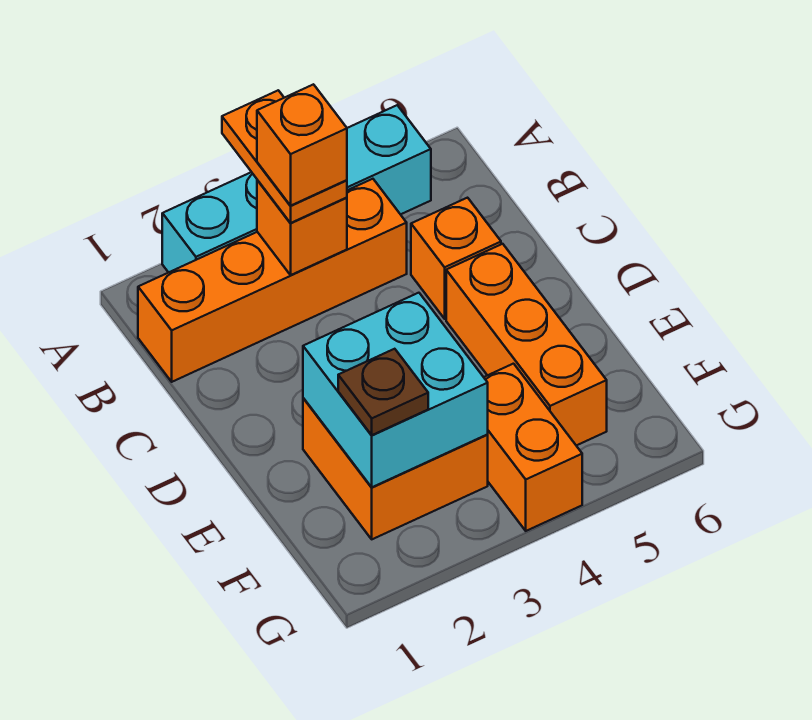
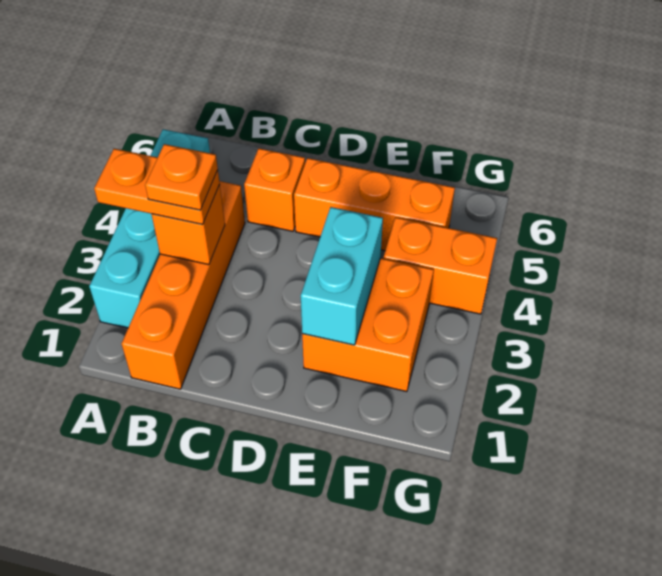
orange 1x1 brick [257,84,347,206] -> orange 1x1 plate [145,144,218,210]
cyan 2x2 brick [303,293,488,487] -> cyan 1x2 brick [301,207,383,345]
brown 1x1 plate [338,349,428,435] -> none

